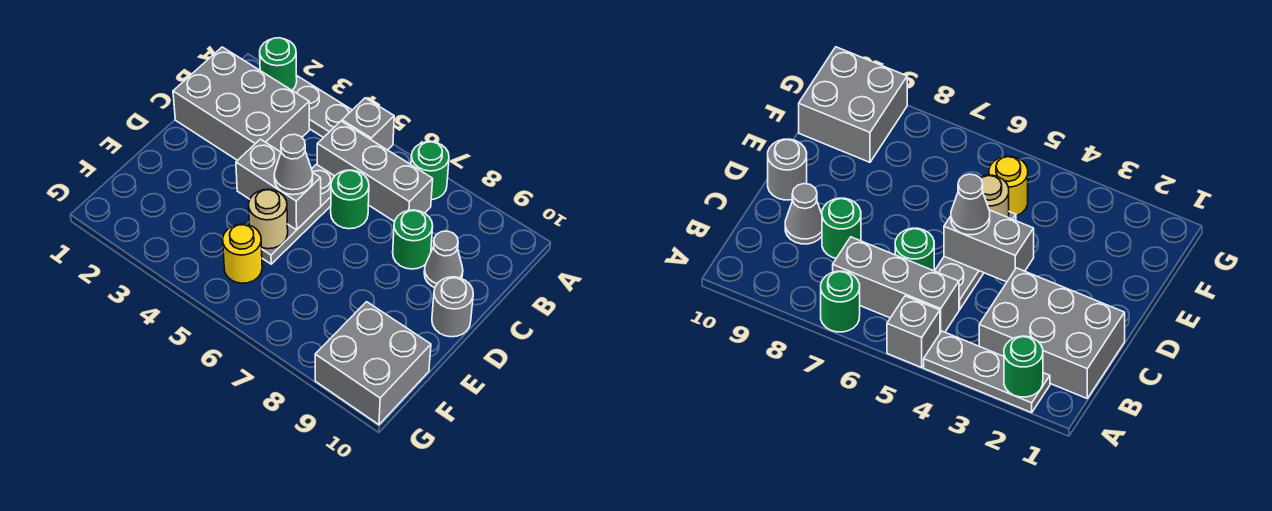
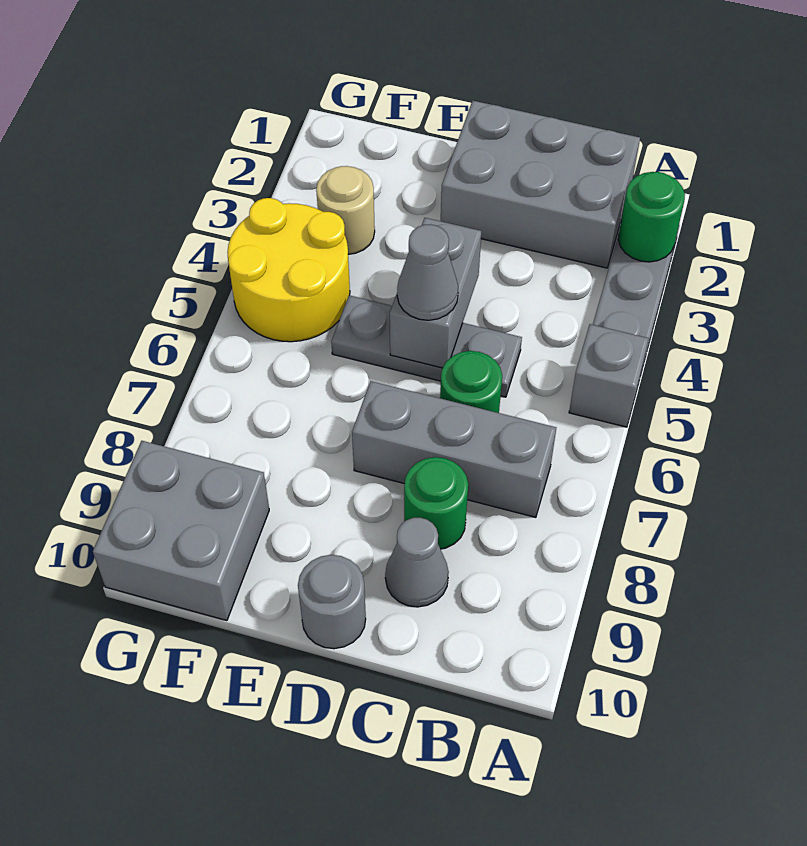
green 1x1 round brick [411,142,449,200] -> none
grey 2x3 brick [173,47,309,160] -> grey 2x3 brick turned to [441,101,640,268]
grey 1x3 brick [317,121,433,222] -> grey 1x3 brick turned to [352,381,556,517]
tan 1x1 round brick [249,189,288,249] -> tan 1x1 round brick moved to [316,166,375,254]
yellow 1x1 round brick [223,224,262,283] -> yellow 2x2 round brick [227,198,350,342]

